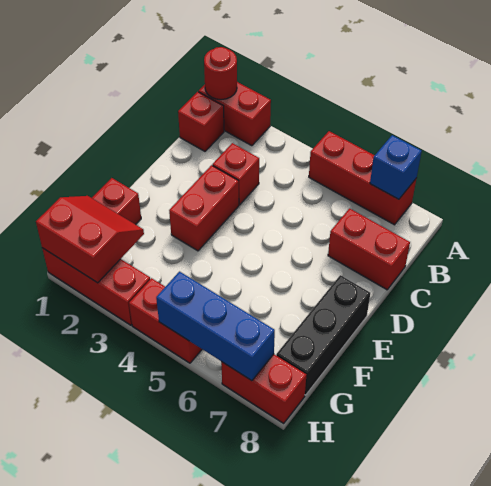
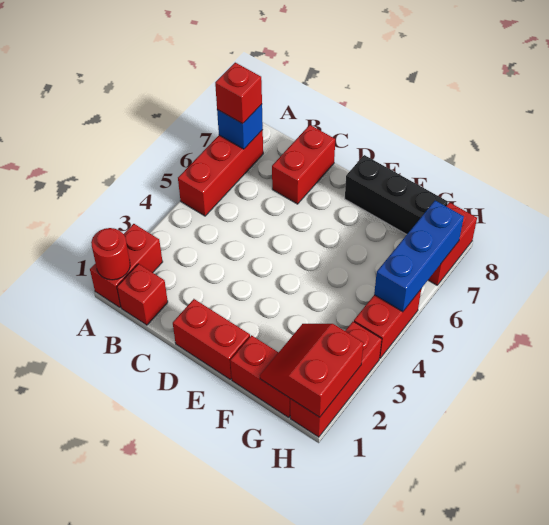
red 1x1 brick [212,143,259,205] -> red 1x1 brick moved to [215,63,262,124]
red 1x2 brick [169,165,239,251] -> red 1x2 brick moved to [173,299,250,379]

